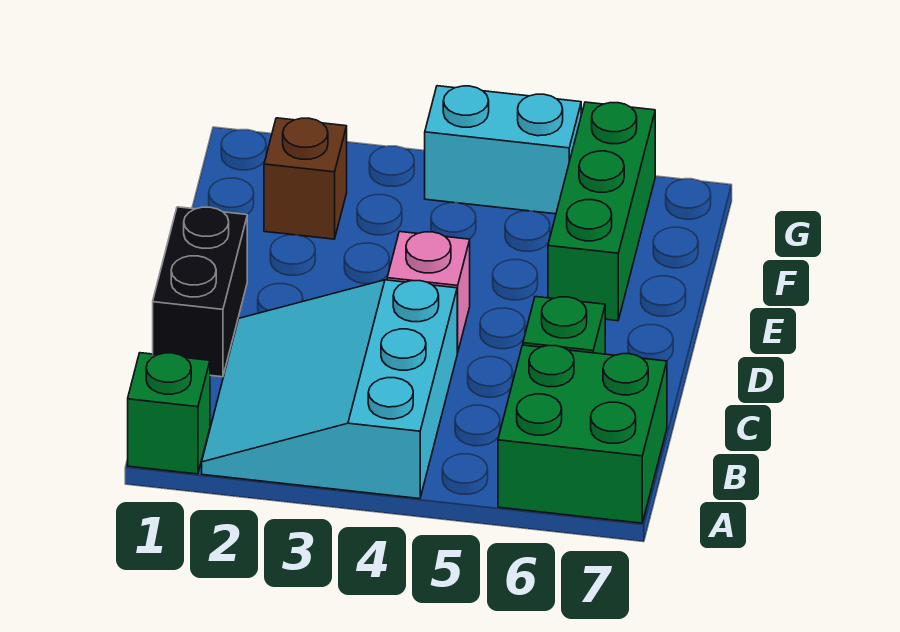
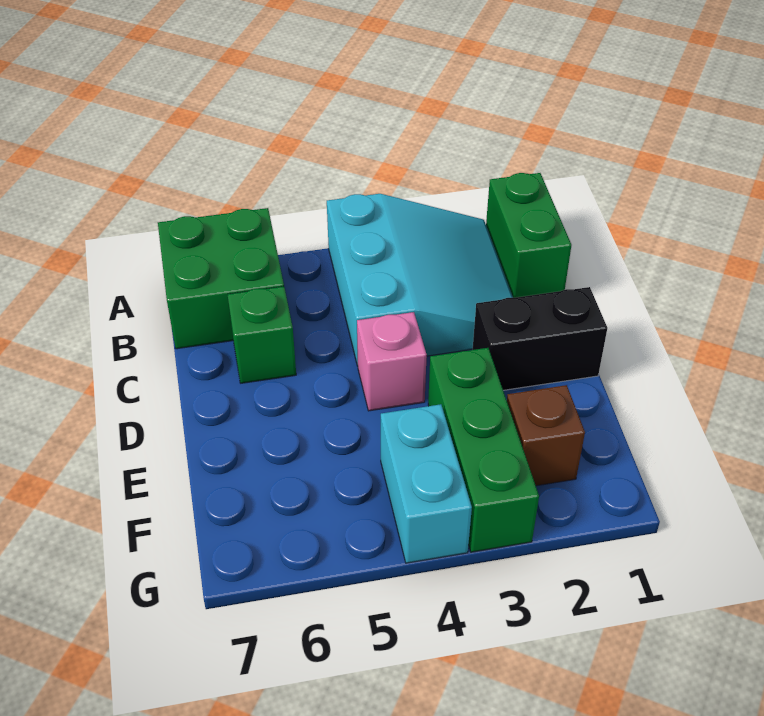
green 1x1 brick [128,353,210,474] -> green 1x2 brick [486,173,571,298]
black 1x2 brick [153,207,247,377] -> black 1x2 brick turned to [473,287,607,390]
green 1x3 brick [548,102,655,321] -> green 1x3 brick moved to [428,348,539,552]
cyan 1x2 brick [425,86,581,214] -> cyan 1x2 brick turned to [381,404,472,563]

